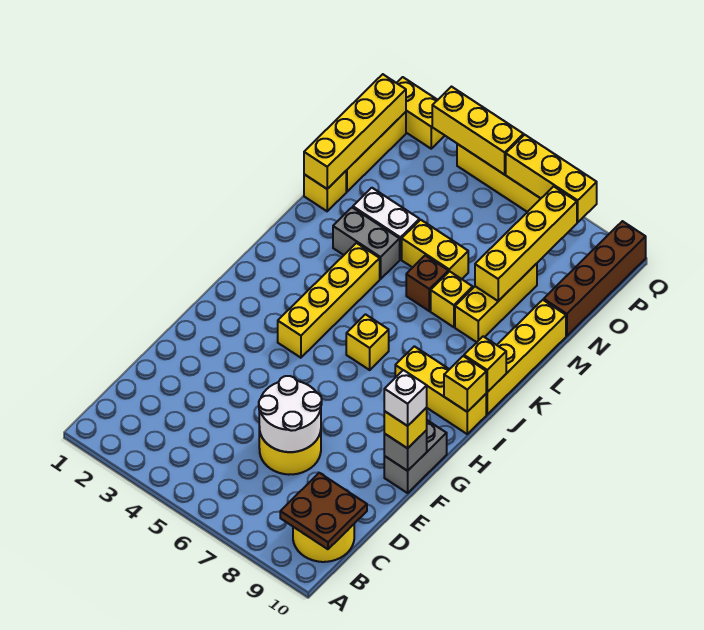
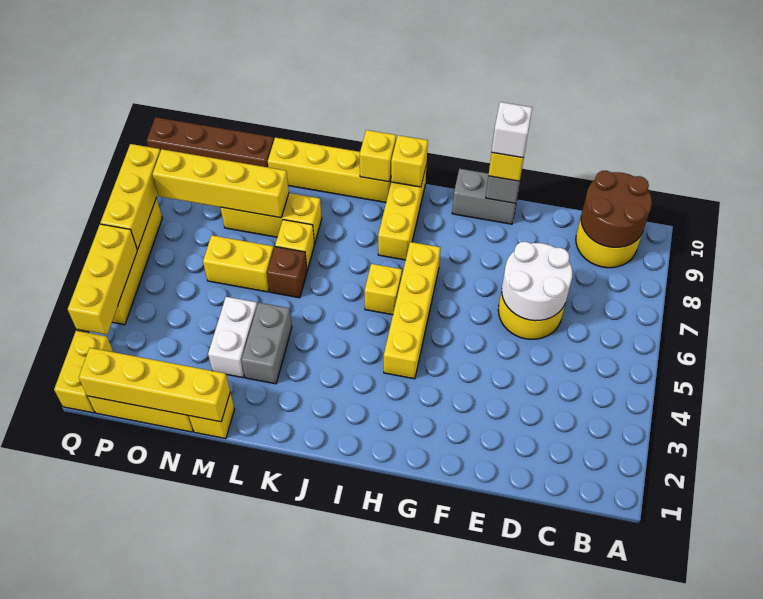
brown 2x2 plate [280,473,367,549] -> brown 2x2 round brick [581,171,652,247]
yellow 1x4 brick [278,243,380,358] -> yellow 1x4 brick turned to [384,242,440,379]
yellow 1x2 brick [402,220,468,279] -> yellow 1x2 brick turned to [203,235,274,292]

